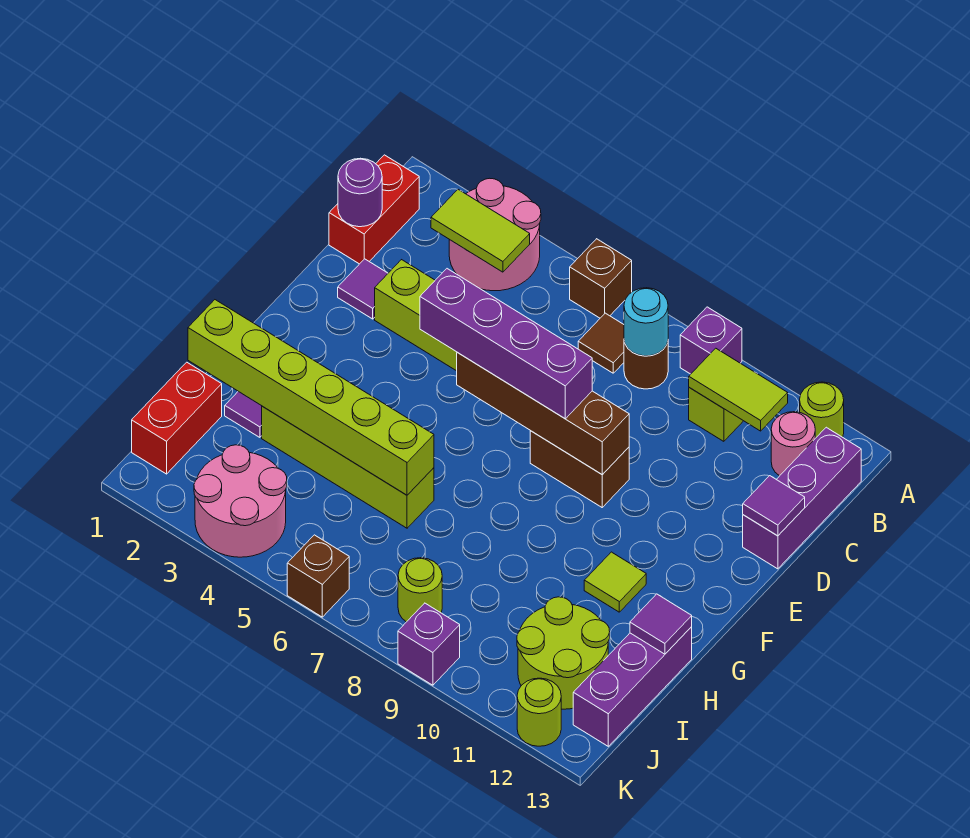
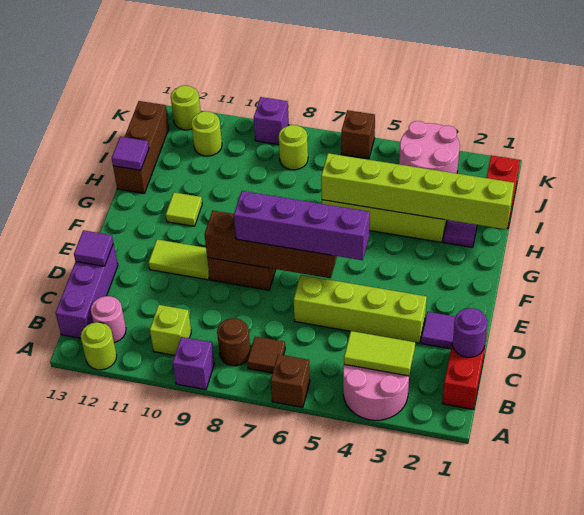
cyan 1x1 round brick [624,288,668,356] -> none
lime 1x2 tile [689,348,788,431] -> lime 1x2 tile moved to [149,239,209,280]
purple 1x3 brick [573,627,692,746] -> brown 1x3 brick [113,101,169,193]
lime 2x2 round brick [517,597,610,709] -> lime 1x1 round brick [191,111,222,156]

